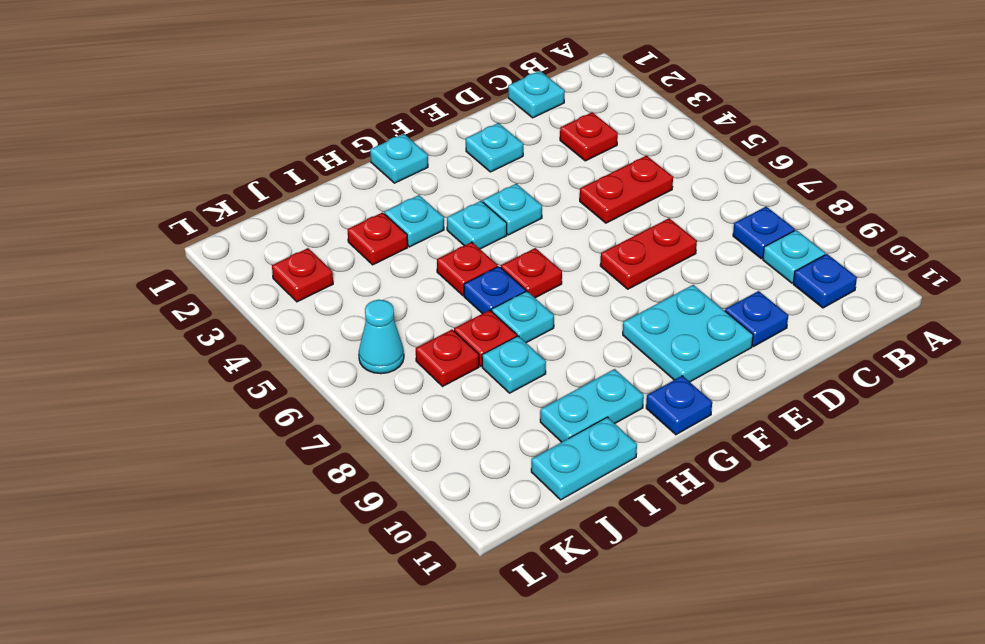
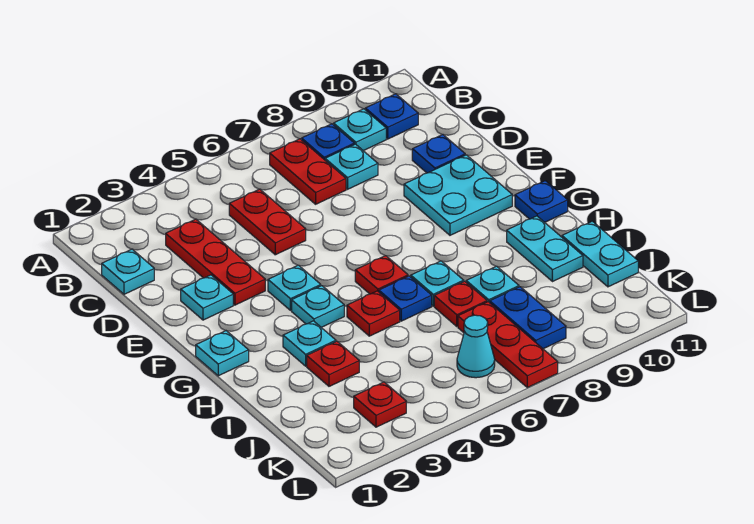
red 1x1 plate [560,112,618,161] -> red 1x3 plate [166,219,265,305]
none -> cyan 1x1 plate [325,144,378,189]
red 1x2 plate [600,218,697,289] -> red 1x2 plate moved to [270,139,346,204]
red 1x1 plate [416,330,479,387] -> red 1x3 plate [458,302,558,388]
none -> blue 1x2 plate [490,287,566,349]

